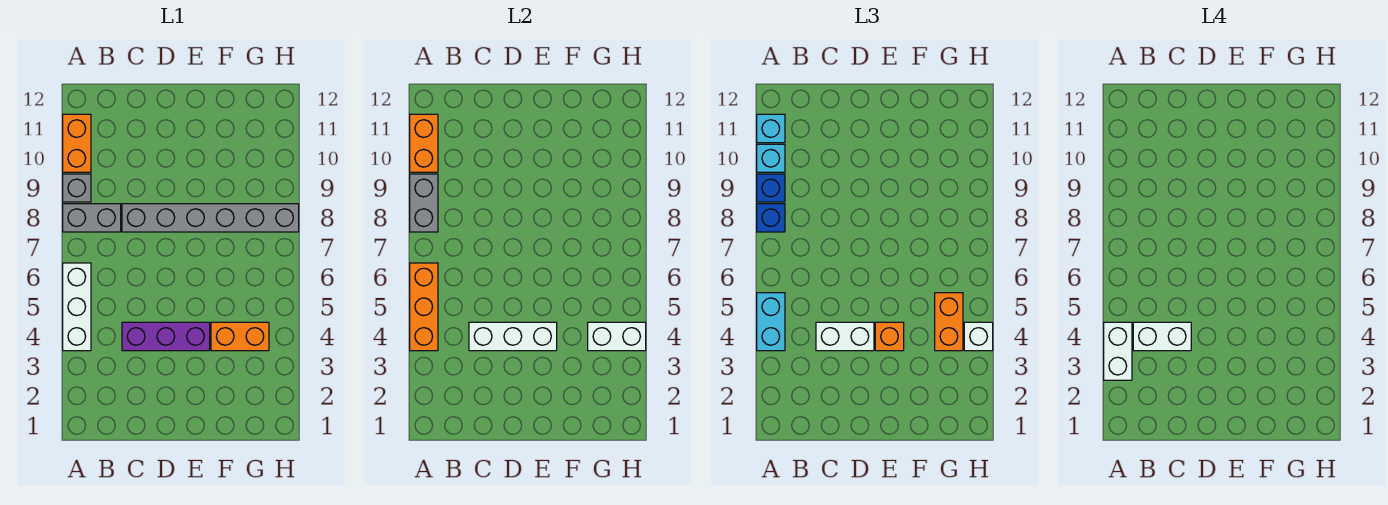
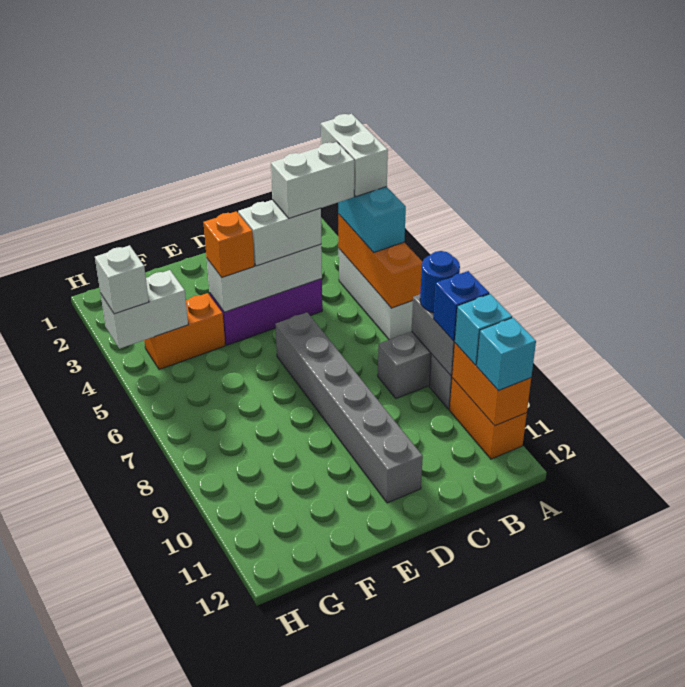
blue 1x1 brick [757,204,785,232] -> blue 1x1 round brick [420,251,460,313]
grey 1x6 brick [122,204,299,232] -> grey 1x6 brick turned to [275,312,423,503]
orange 1x2 brick [935,293,963,351] -> none

